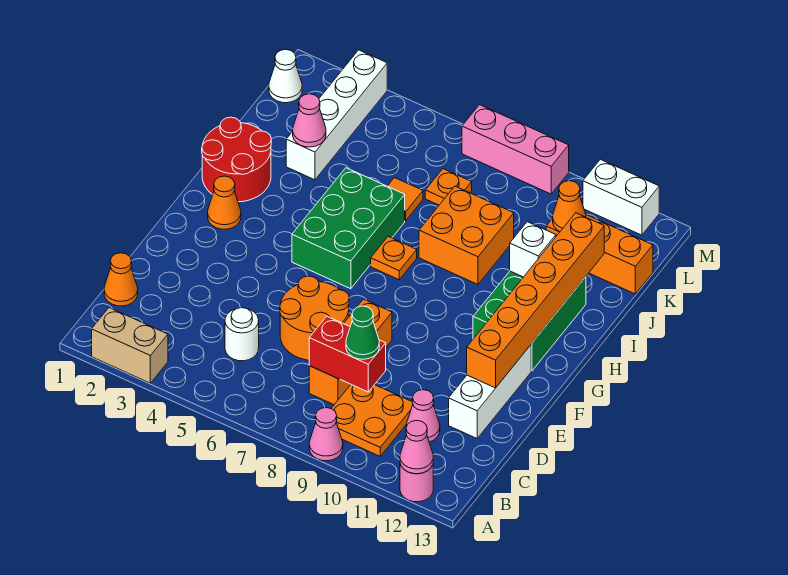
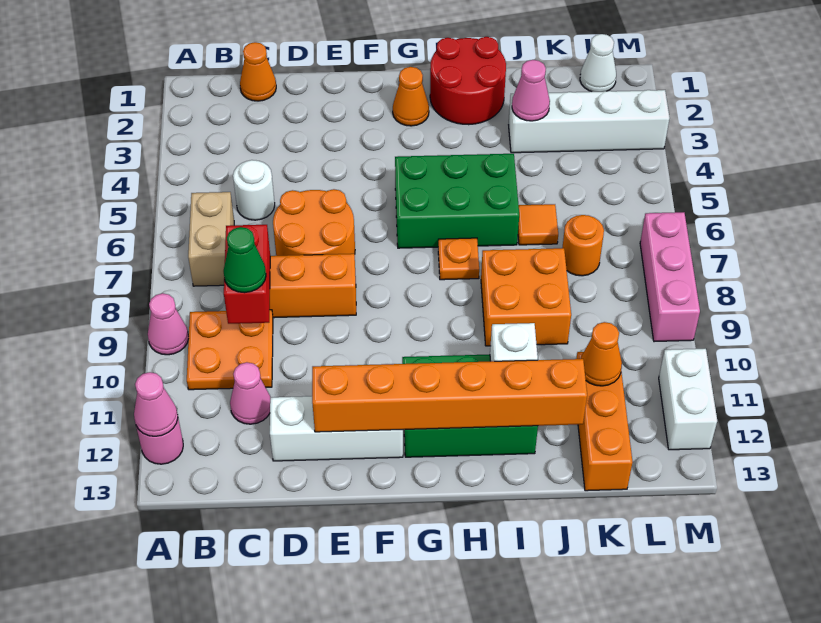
tan 1x2 brick [92,308,168,383] -> tan 1x2 brick moved to [188,192,234,286]
orange 1x1 plate [425,169,472,205] -> orange 1x1 round brick [562,215,604,276]

